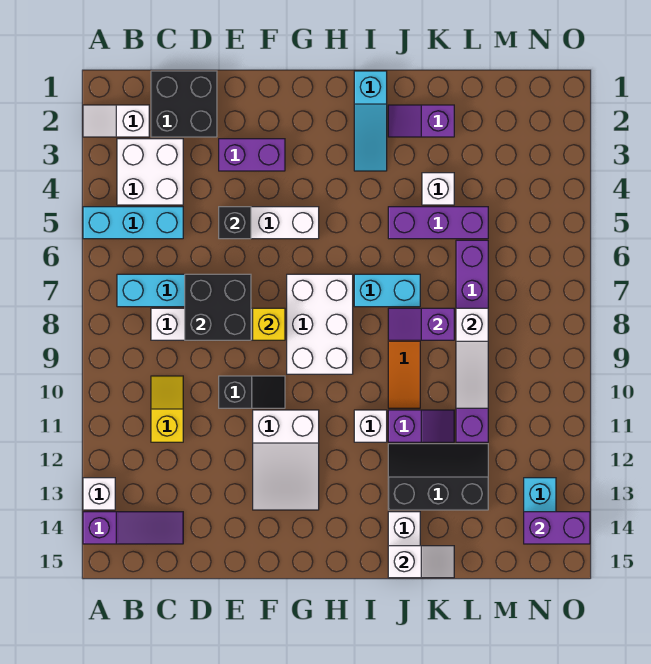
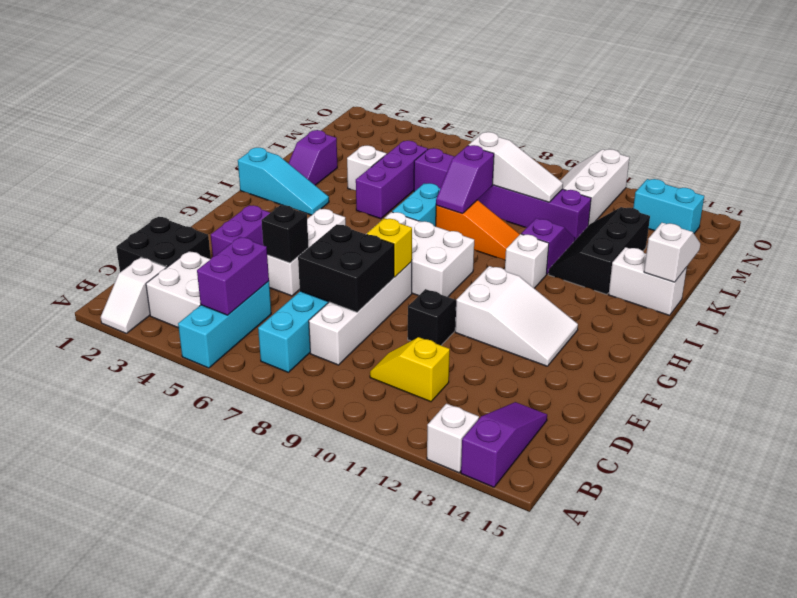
none -> white 2x3 slope [560,149,630,226]
purple 1x2 brick [524,512,590,544] -> purple 1x2 brick moved to [197,237,269,315]

